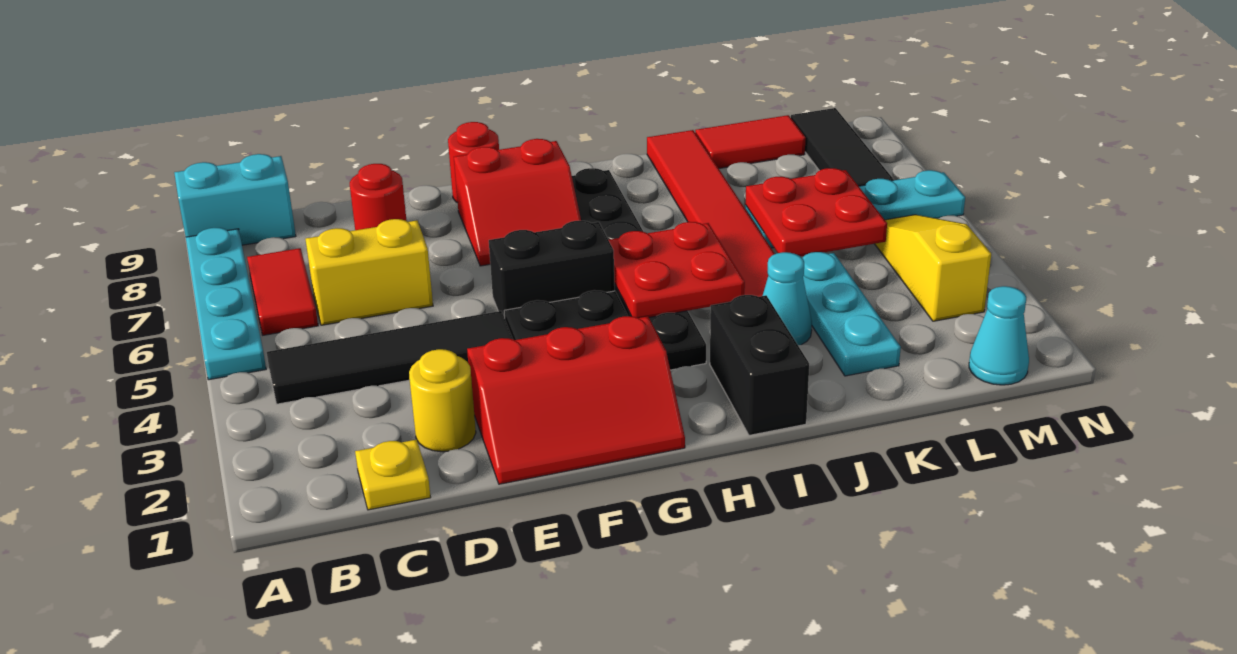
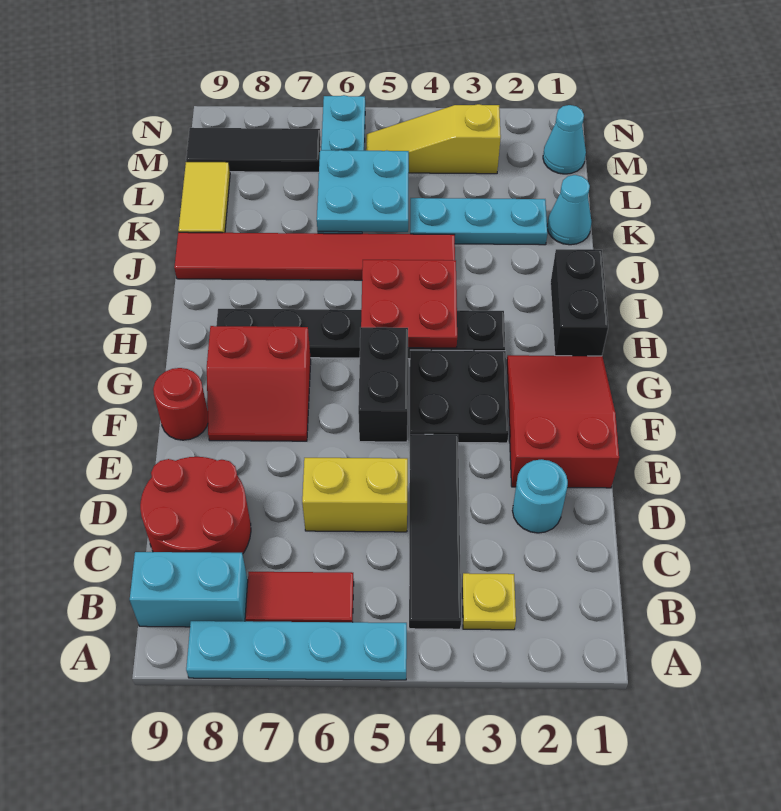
cyan 1x2 brick [174,154,296,245] -> cyan 1x2 brick turned to [130,552,248,627]
yellow 1x1 plate [355,440,431,510] -> yellow 1x1 plate moved to [462,573,516,630]
yellow 1x2 brick [306,219,433,325] -> yellow 1x2 brick turned to [302,458,408,532]
yellow 1x1 round brick [409,349,476,452] -> cyan 1x1 round brick [512,459,568,533]
red 1x1 round brick [350,164,407,230] -> red 2x2 round brick [140,457,251,554]
red 2x3 slope [467,316,685,484] -> red 2x3 slope turned to [507,355,619,488]
red 2x2 slope [454,139,581,266] -> red 2x2 slope turned to [207,326,311,441]
black 1x2 brick [710,295,809,435] -> black 1x2 brick turned to [550,249,608,356]
cyan 1x1 cone [763,252,812,345] -> cyan 1x1 cone moved to [547,175,592,245]
red 2x2 plate [745,168,887,257] -> cyan 2x2 plate [317,150,409,232]
red 1x2 tile [695,115,806,168] -> yellow 1x2 tile [178,162,230,233]

